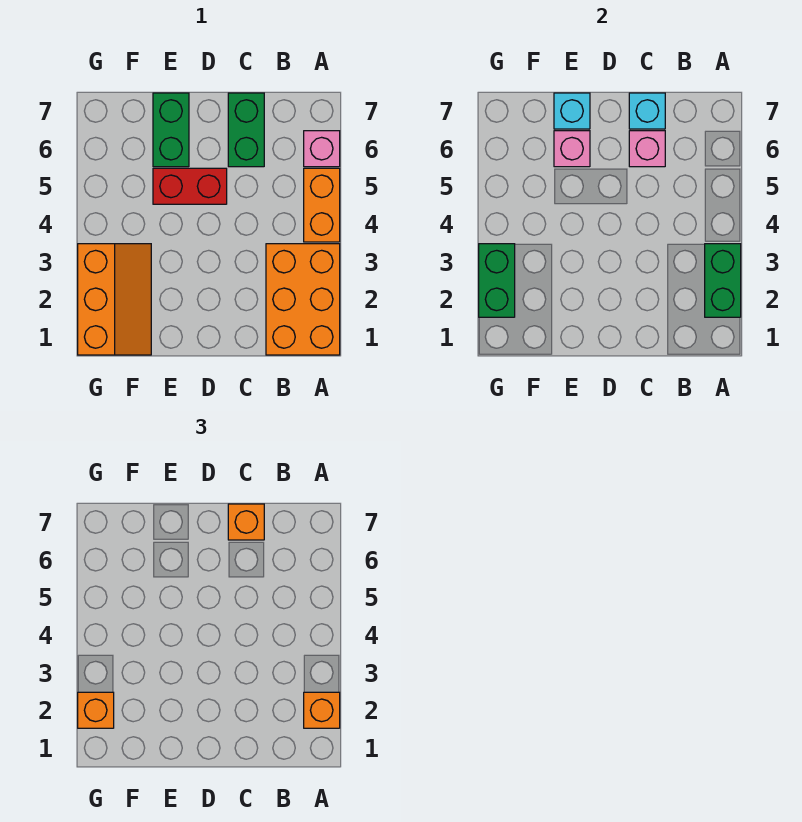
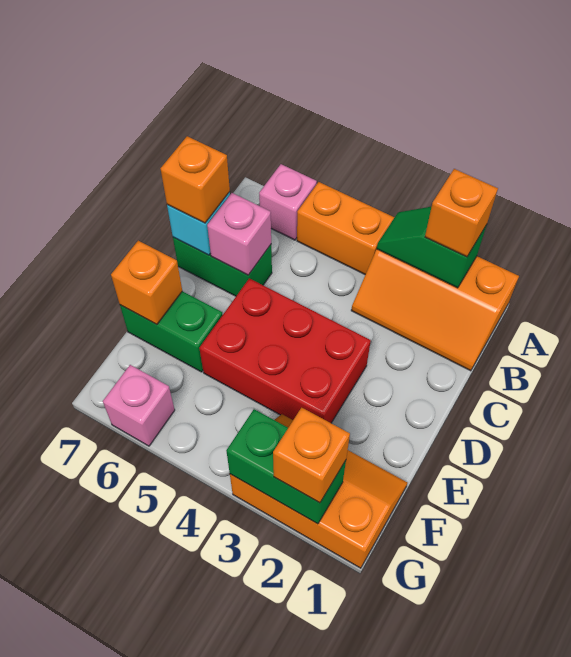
orange 2x3 brick [266,244,340,355] -> orange 2x3 slope [351,249,519,371]
green 1x2 brick [705,244,741,317] -> green 1x2 slope [377,207,486,288]
red 1x2 brick [153,168,227,204] -> red 2x3 brick [199,278,371,423]
pink 1x1 brick [554,131,590,167] -> pink 1x1 brick moved to [103,365,175,446]
cyan 1x1 brick [554,93,590,129] -> orange 1x1 brick [111,241,182,324]

